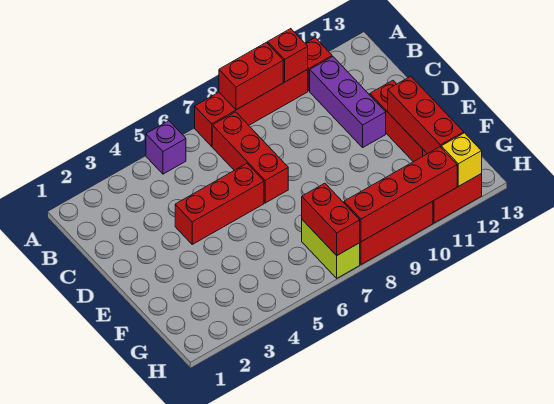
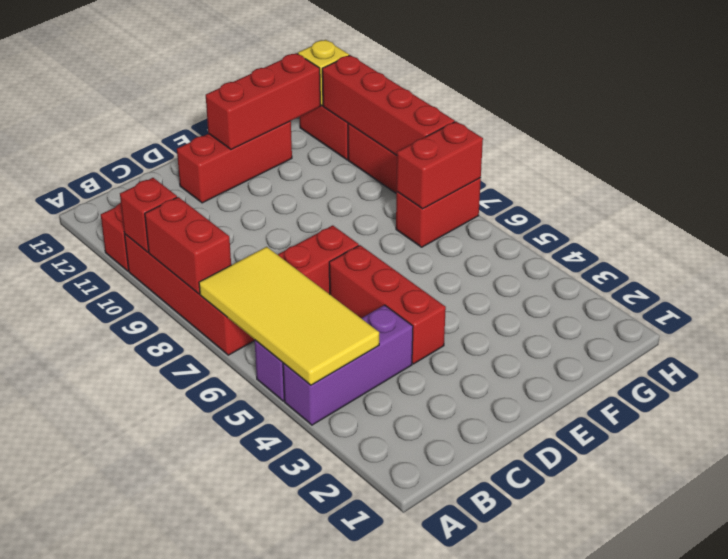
none -> yellow 2x4 tile [199,247,379,385]
purple 1x3 brick [310,57,386,147] -> purple 1x3 brick moved to [283,305,413,425]
lime 1x2 brick [302,220,360,278] -> red 1x2 brick [396,178,481,247]

